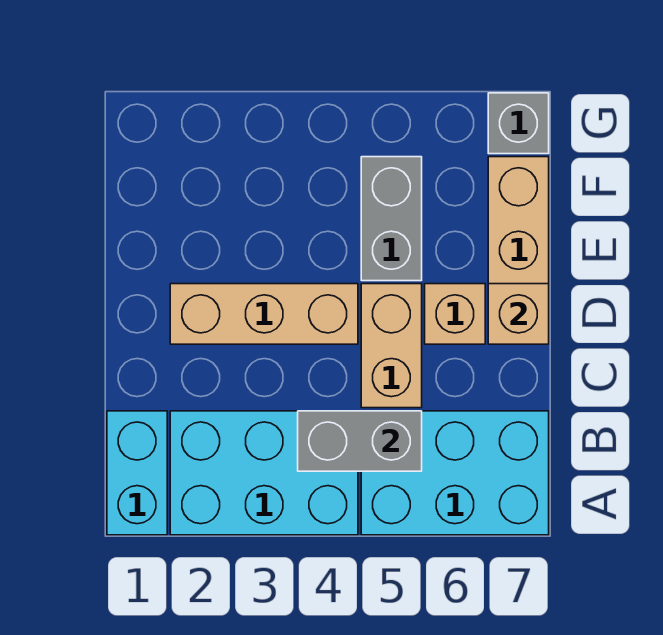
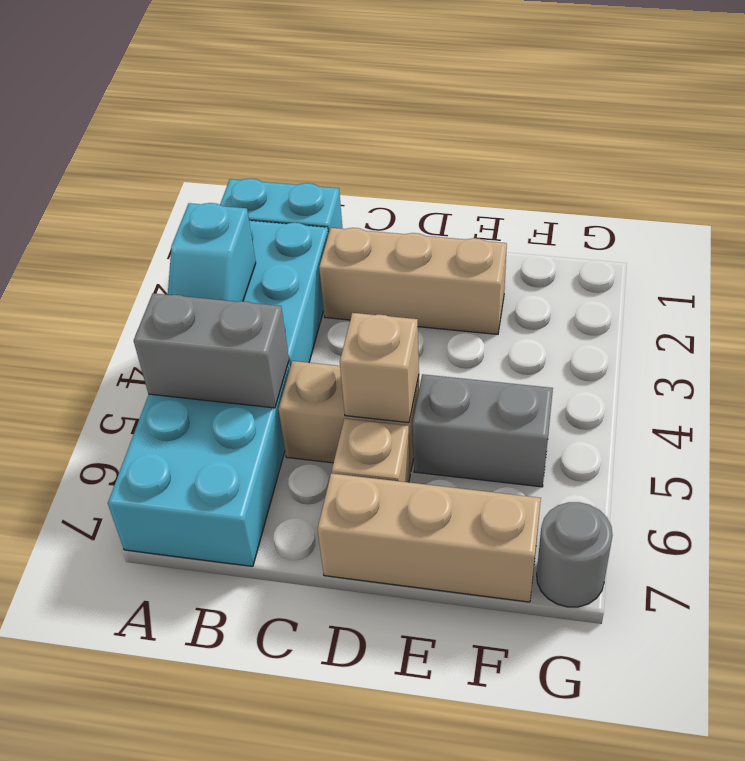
none -> cyan 1x2 slope [168,203,256,302]
grey 1x2 brick [298,411,422,471] -> grey 1x2 brick turned to [134,293,289,408]
tan 1x3 brick [170,284,358,344] -> tan 1x3 brick turned to [319,228,507,334]
tan 1x1 brick [488,284,549,344] -> tan 1x1 brick moved to [340,313,419,423]
grey 1x1 brick [488,93,549,154] -> grey 1x1 round brick [537,502,613,607]

